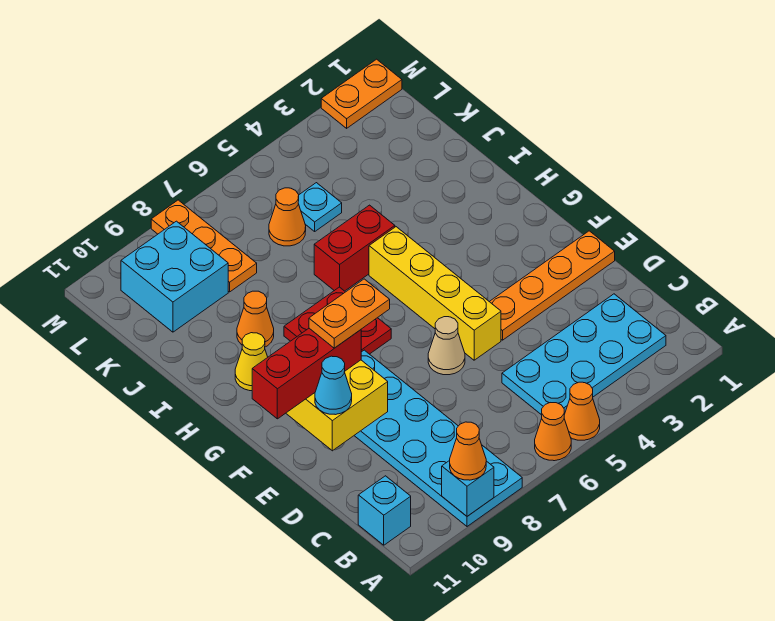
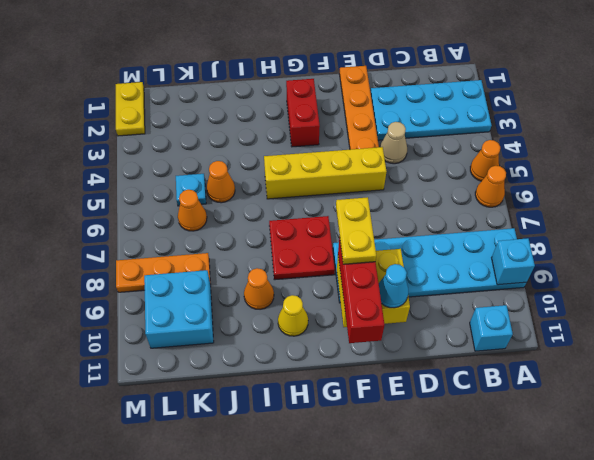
orange 1x1 cone [450,422,486,480] -> orange 1x1 cone moved to [207,161,235,203]
cyan 2x4 plate [502,294,666,415] -> cyan 2x4 plate turned to [371,80,492,140]
tan 1x1 cone [428,317,465,375] -> tan 1x1 cone moved to [380,122,407,164]
orange 1x2 plate [309,279,390,348] -> yellow 1x2 plate [336,197,376,264]
red 1x2 brick [314,205,395,291] -> red 1x2 brick moved to [286,79,320,147]
orange 1x2 plate [321,59,402,128] -> yellow 1x2 plate [116,82,145,136]

